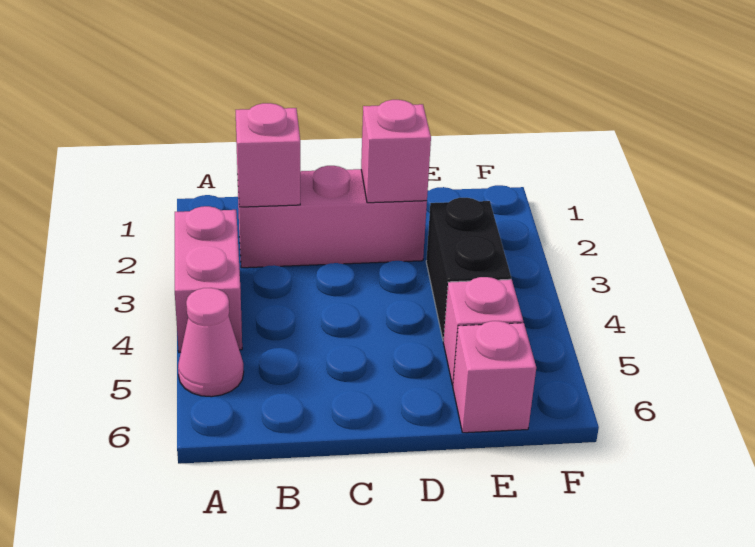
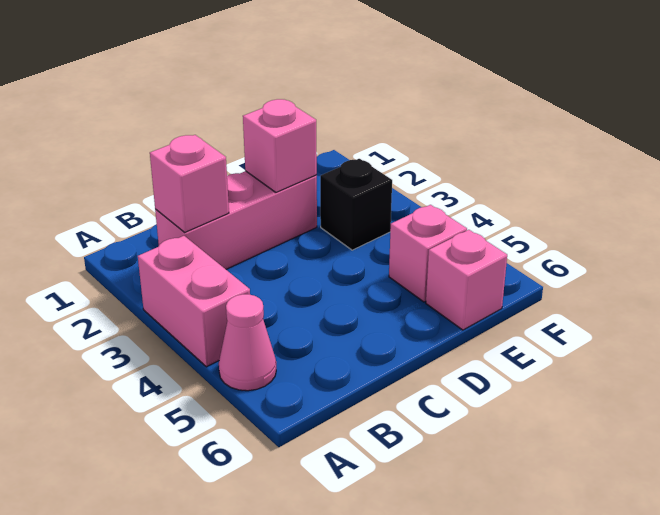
black 1x2 brick [426,198,511,341] -> black 1x1 brick [320,159,392,250]

